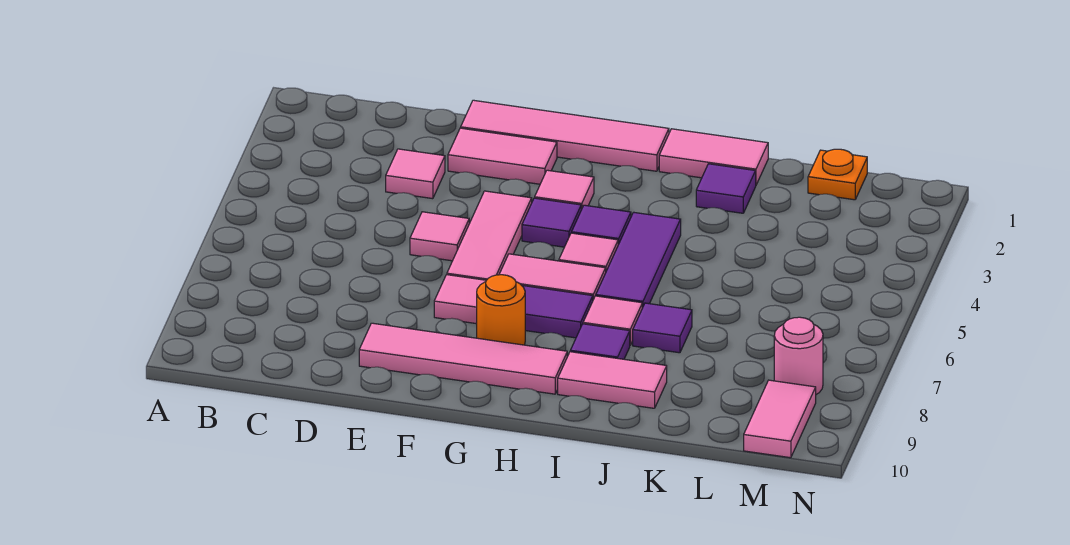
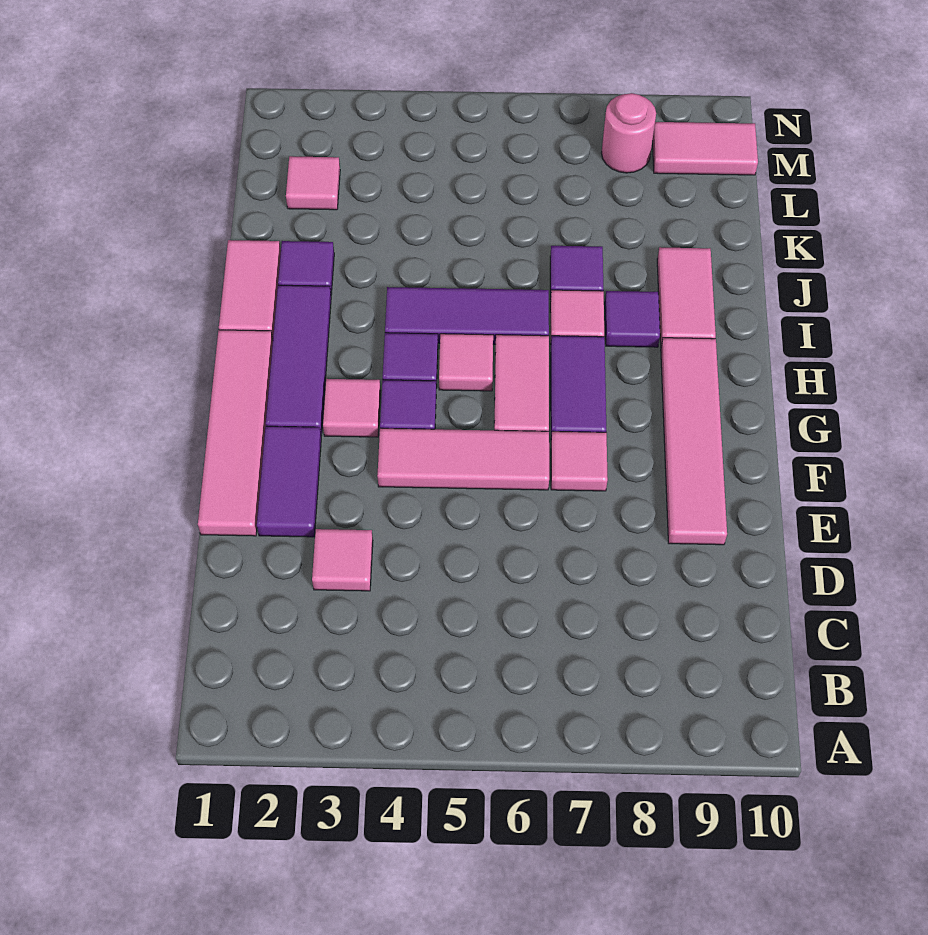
pink 1x2 tile [448,128,557,184] -> purple 1x2 tile [257,426,321,537]
pink 1x1 tile [410,212,469,261] -> pink 1x1 tile moved to [286,156,340,210]
none -> purple 1x3 tile [266,285,331,436]
orange 1x1 round brick [477,275,525,345] -> none
orange 1x1 plate [808,149,867,200] -> none

